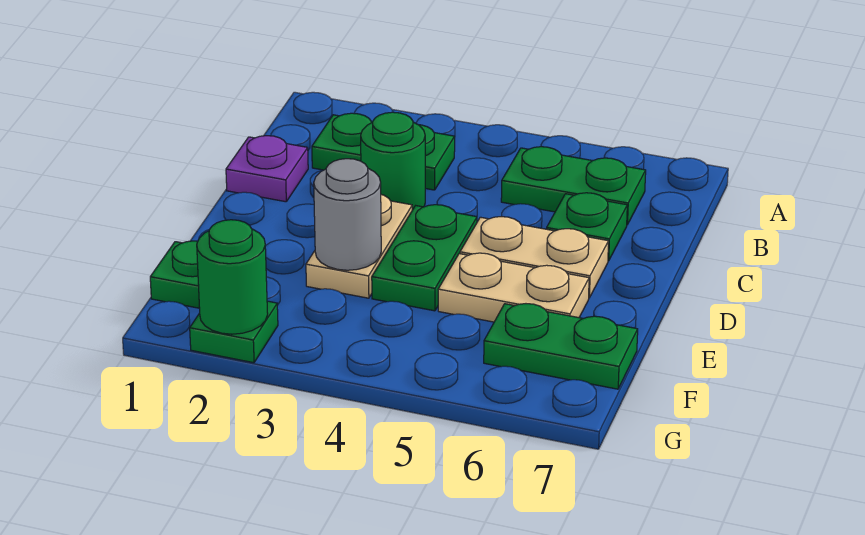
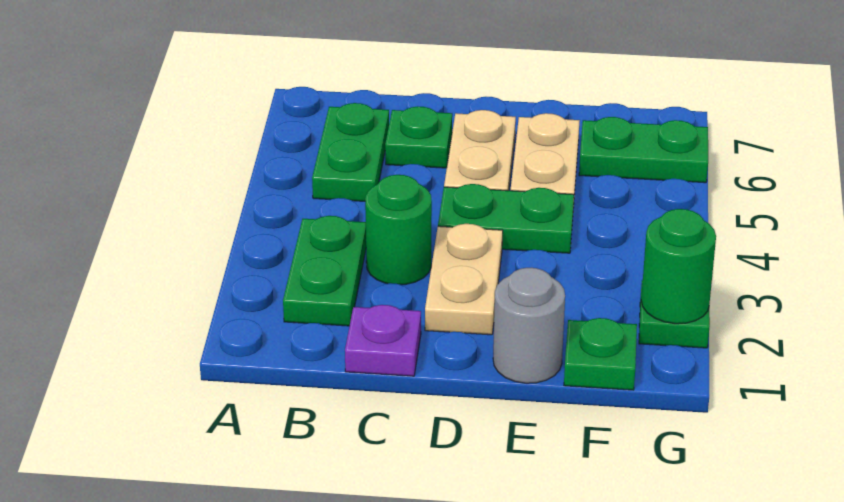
tan 1x2 plate [306,195,412,298] -> tan 1x2 plate turned to [425,224,503,335]
grey 1x1 round brick [314,159,381,270] -> grey 1x1 round brick moved to [493,268,565,383]
green 1x2 plate [484,304,638,389] -> green 1x2 plate turned to [579,117,708,183]

